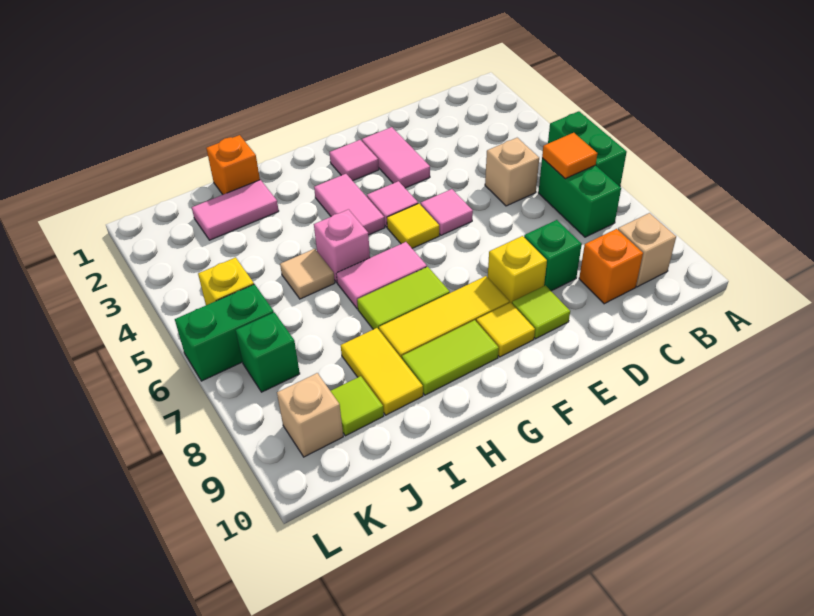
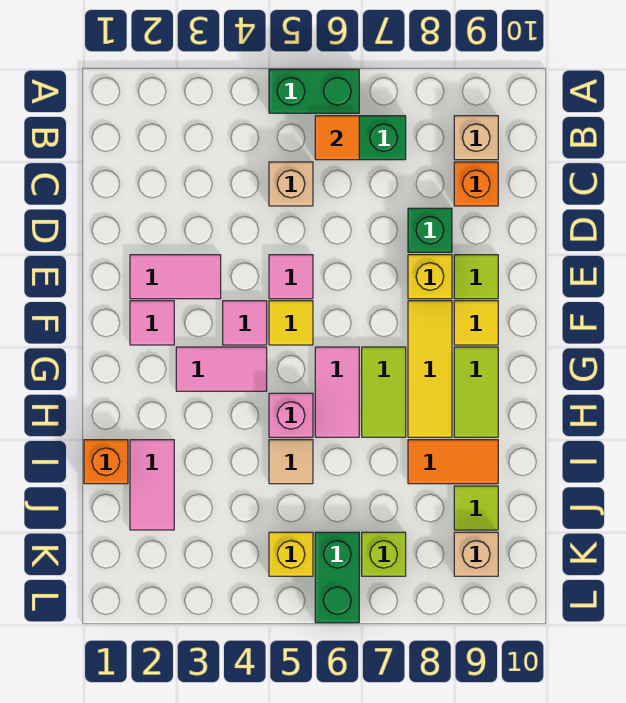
yellow 1x2 tile [341,328,423,415] -> orange 1x2 tile [408,440,498,484]
green 1x1 brick [236,312,300,392] -> lime 1x1 brick [362,532,406,576]

